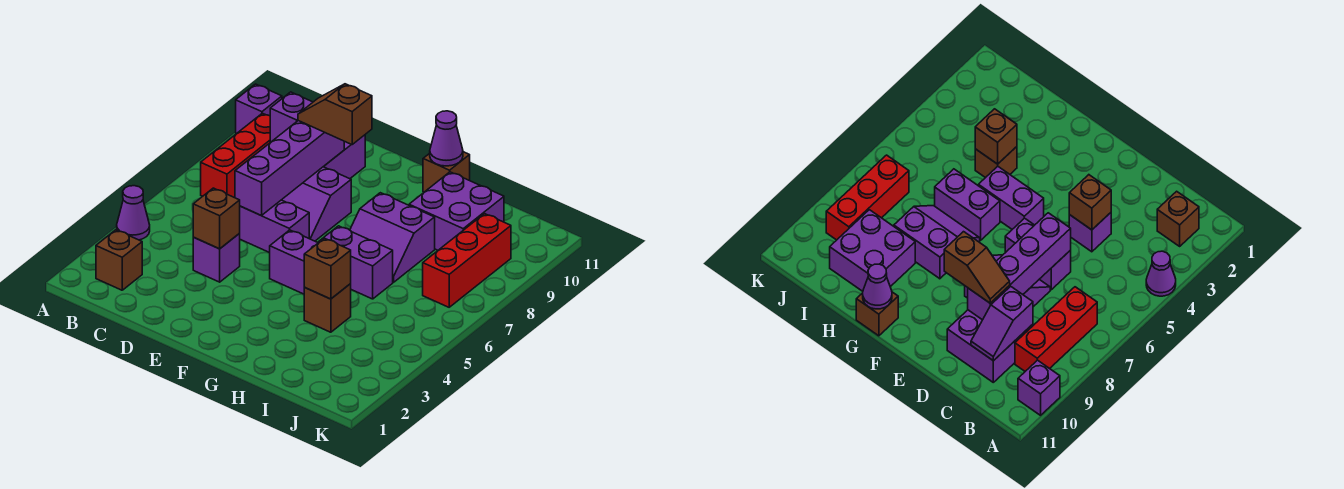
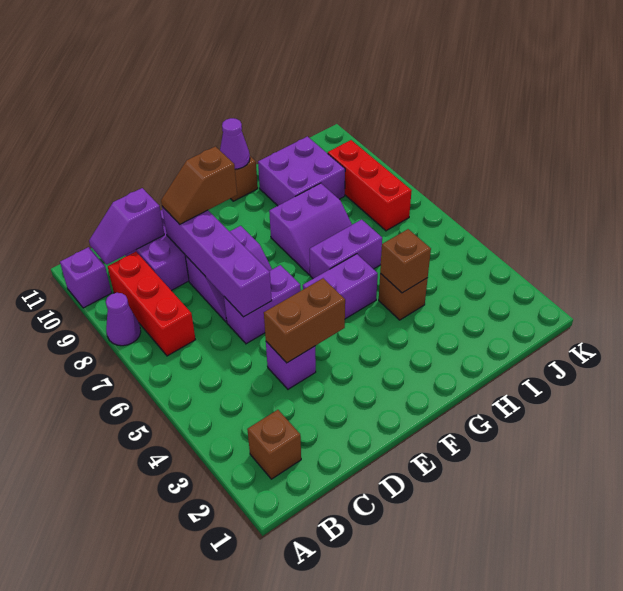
purple 1x1 cone [117,186,150,240] -> purple 1x1 cone moved to [106,293,141,346]
purple 1x2 slope [270,92,313,142] -> purple 1x2 slope turned to [89,188,164,265]
brown 1x1 brick [193,188,240,249] -> brown 1x2 brick [264,278,345,363]

